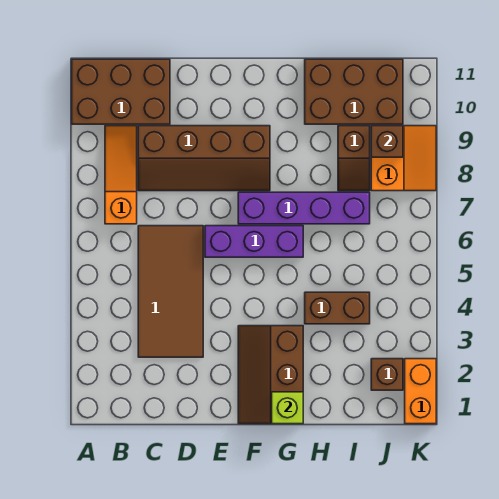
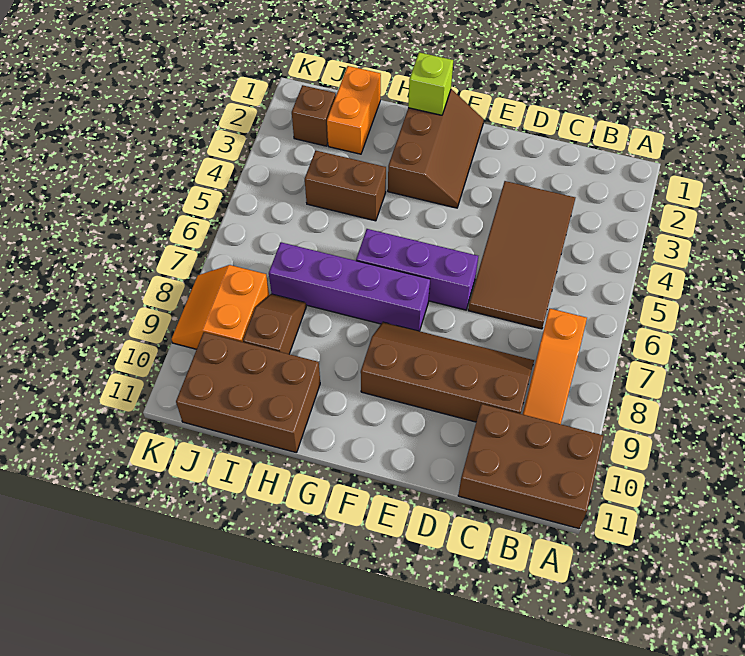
brown 1x1 brick [371,126,403,157] -> none
orange 1x2 brick [405,359,436,424] -> orange 1x2 brick moved to [327,66,381,154]

